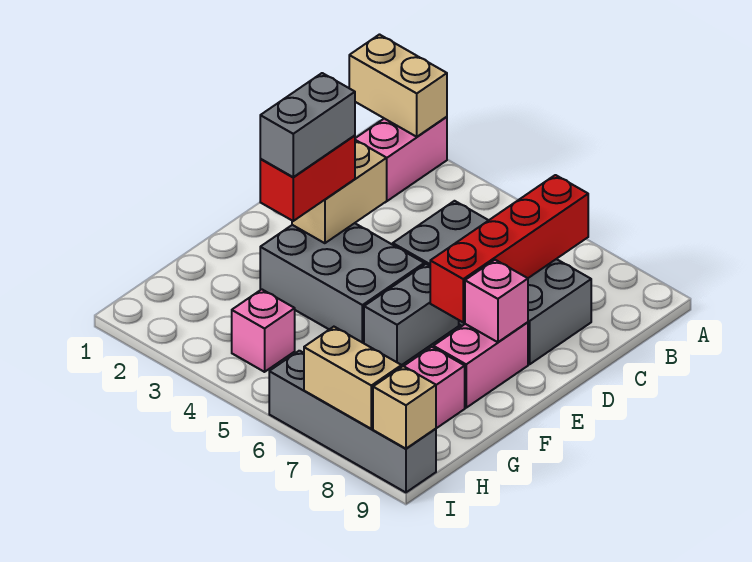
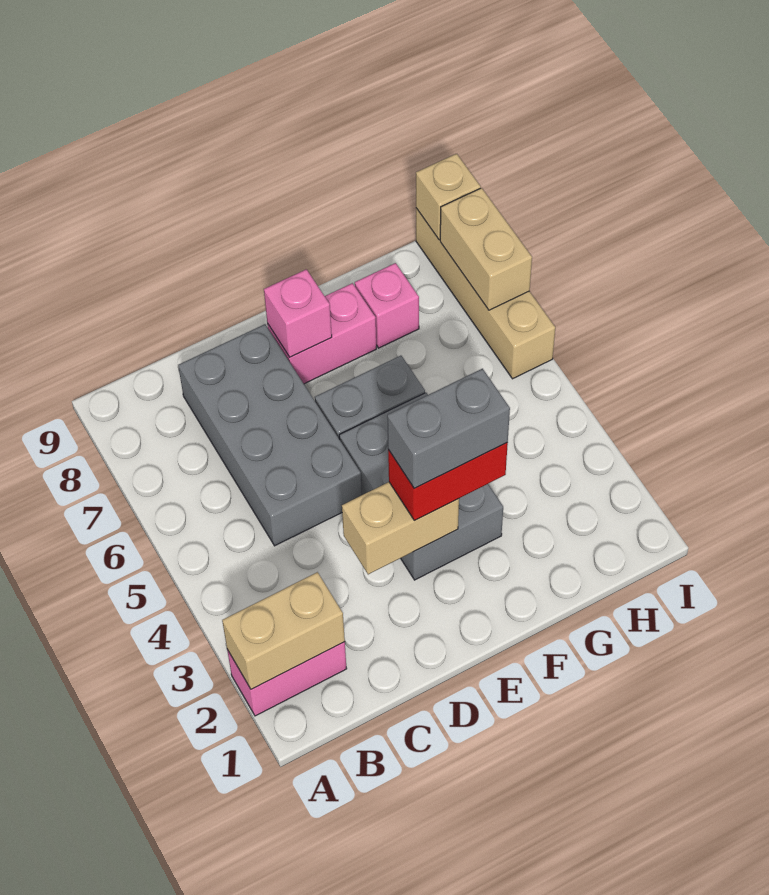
tan 1x2 brick [349,35,447,137] -> tan 1x2 brick turned to [222,572,345,689]
red 1x4 brick [430,175,588,322] -> none
pink 1x1 brick [232,289,295,372] -> none
grey 1x4 brick [269,351,436,492] -> tan 1x4 brick [416,208,555,379]

